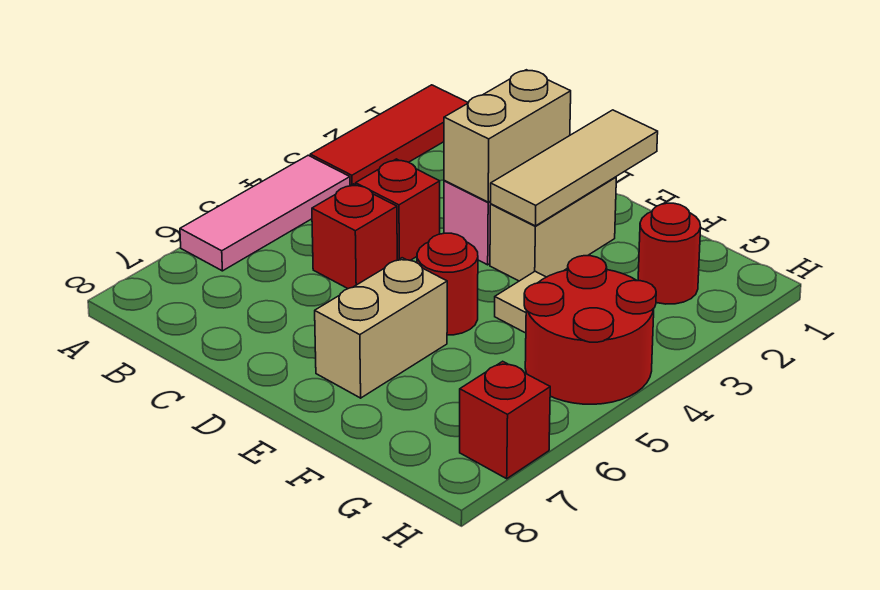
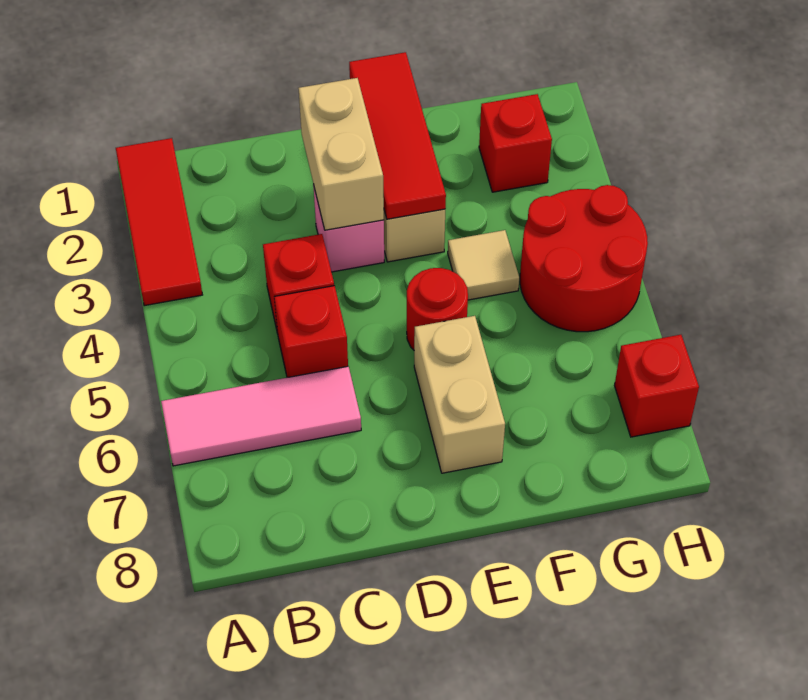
pink 1x3 tile [180,155,350,271] -> pink 1x3 tile turned to [161,366,361,466]
tan 1x3 tile [491,110,658,226] -> red 1x3 tile [349,52,446,219]
red 1x1 round brick [638,203,701,304] -> red 1x1 brick [479,94,552,192]

